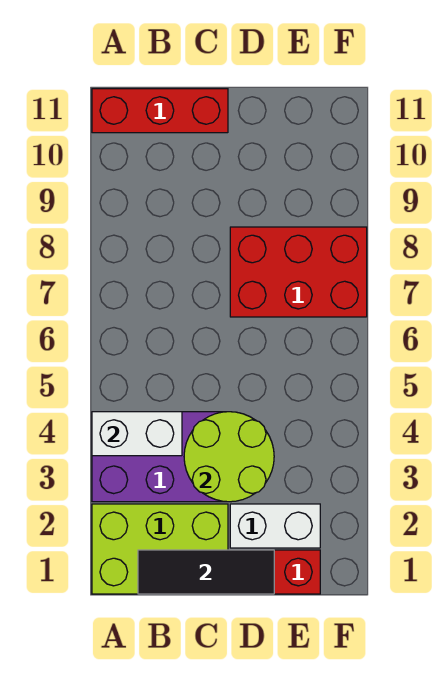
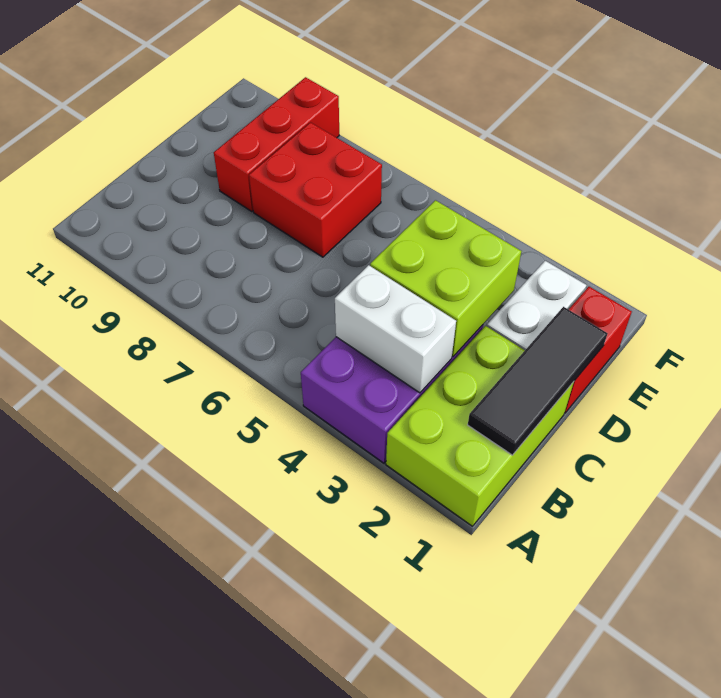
white 1x2 brick [92,412,182,456] -> white 1x2 brick turned to [335,265,456,393]
red 1x3 brick [92,89,228,133] -> red 1x3 brick moved to [214,77,339,212]
lime 2x2 round brick [184,412,274,502] -> lime 2x2 brick [370,200,521,357]
red 2x3 brick [230,227,367,317] -> red 2x2 brick [249,123,382,257]

